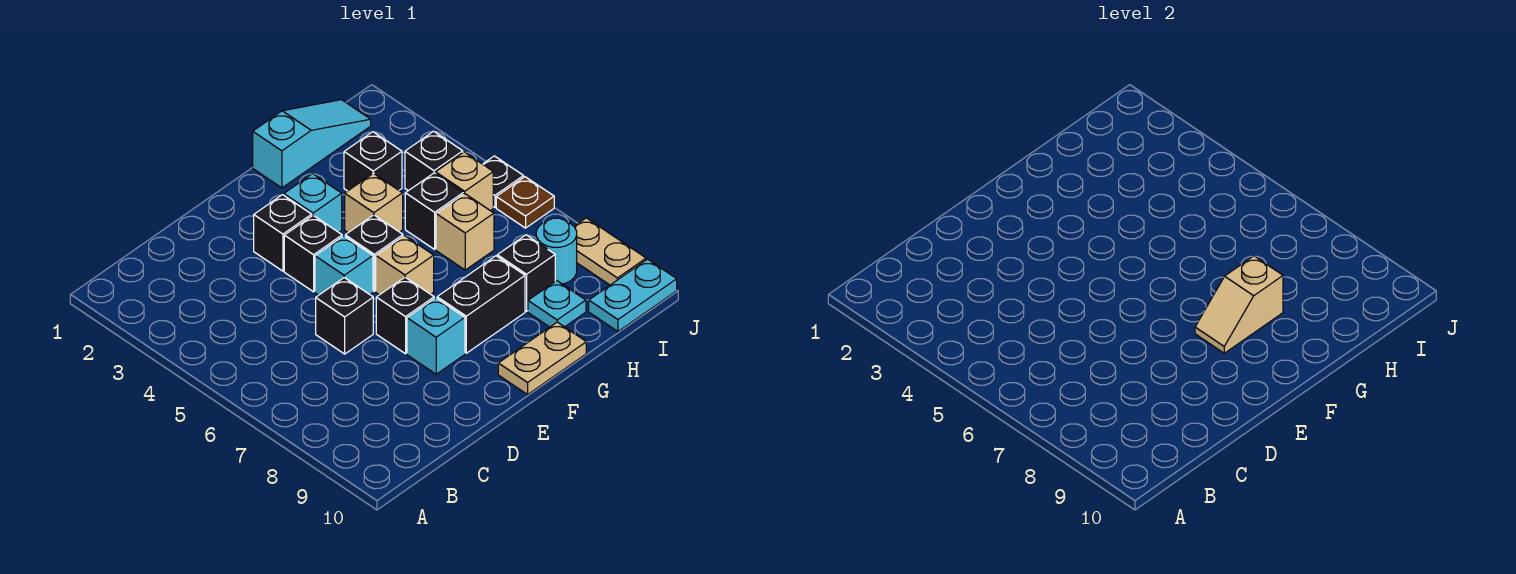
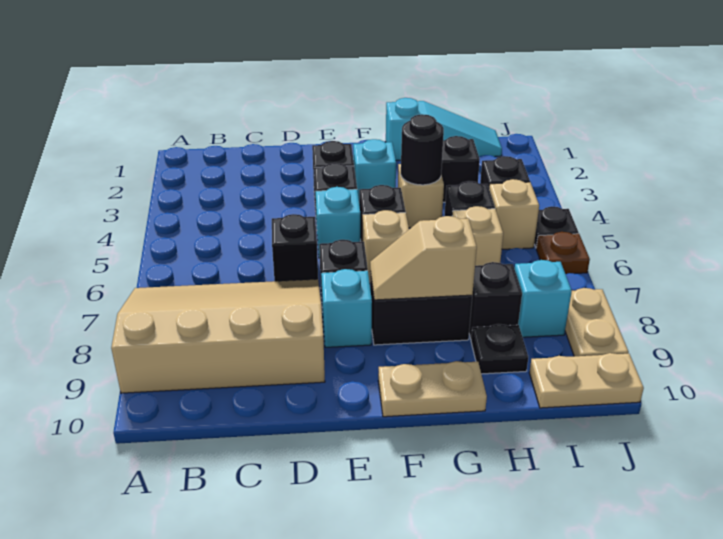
none -> tan 3x4 slope [111,279,325,393]
none -> black 1x1 round brick [401,114,444,185]
cyan 1x1 plate [528,281,586,327] -> black 1x1 plate [471,324,528,374]
cyan 1x1 round brick [536,218,577,284] -> cyan 1x1 brick [515,260,572,337]
cyan 1x2 plate [589,259,677,332] -> tan 1x2 plate [529,353,644,408]

